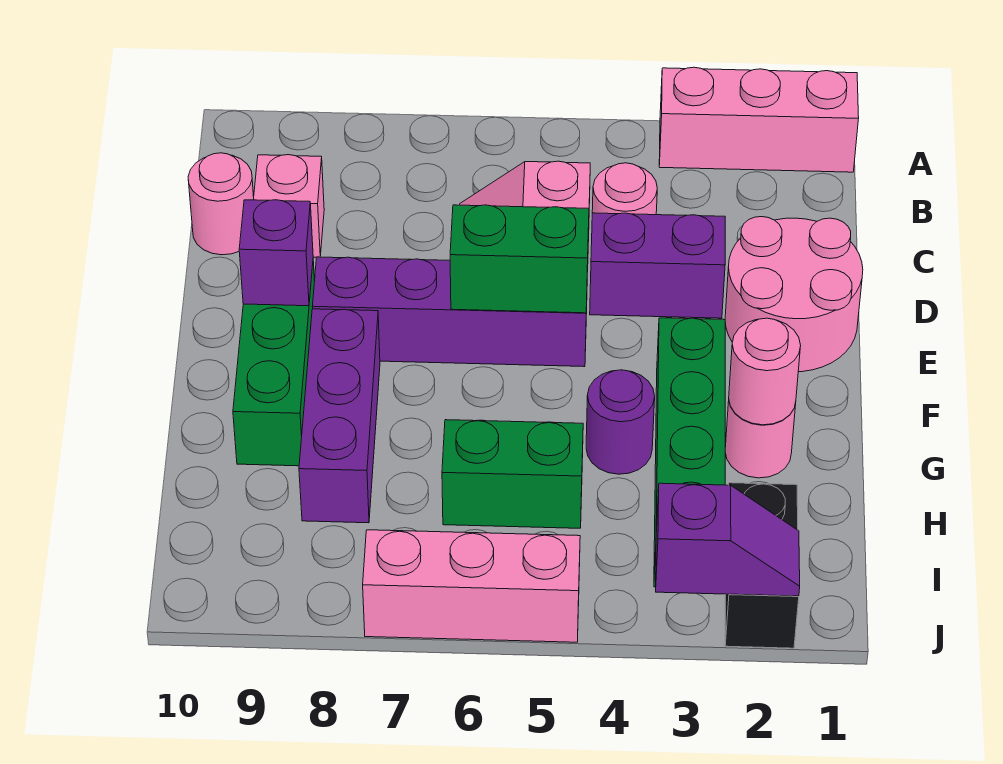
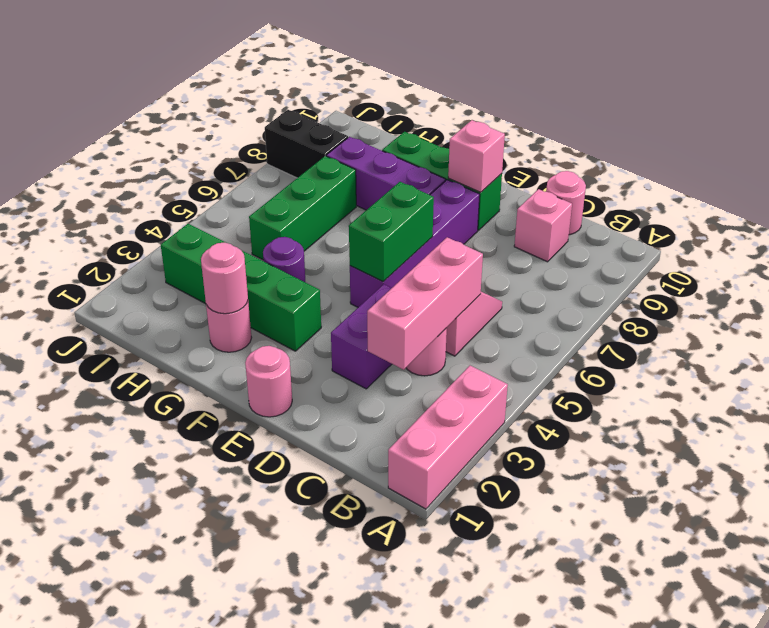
pink 2x2 round brick [725,217,863,372] -> pink 1x1 round brick [245,346,292,417]
purple 1x1 brick [239,200,313,306] -> pink 1x1 brick [448,120,505,192]
green 1x2 brick [442,420,583,528] -> green 1x3 brick [249,156,356,260]
black 1x2 brick [725,483,799,648] -> black 1x2 brick moved to [265,110,348,178]
purple 1x2 slope [656,483,800,596] -> none
pink 1x3 brick [363,530,580,642] -> pink 1x3 brick moved to [367,237,483,370]

